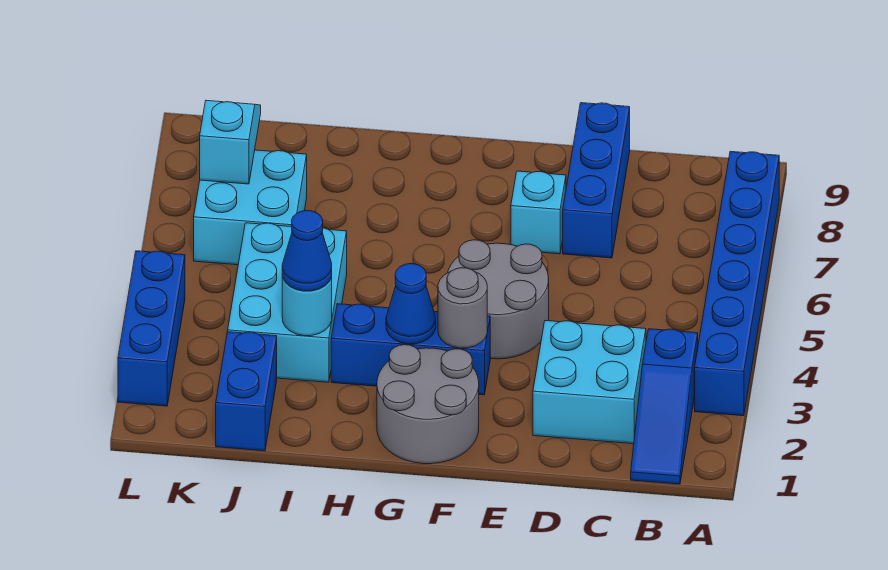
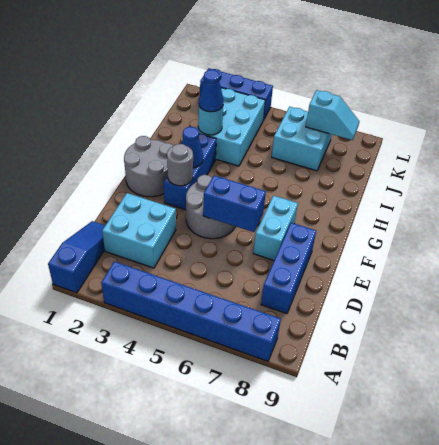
blue 1x3 slope [631,329,698,484] -> blue 1x3 slope turned to [48,221,105,293]
blue 1x3 brick [563,103,630,258] -> blue 1x3 brick turned to [261,223,316,314]
cyan 1x1 brick [511,171,566,254] -> cyan 1x2 brick [253,196,298,260]
cyan 2x3 brick [228,223,347,382] -> cyan 2x3 brick turned to [197,88,265,166]
blue 1x2 brick [216,332,277,451] -> blue 1x2 brick moved to [203,175,266,232]

